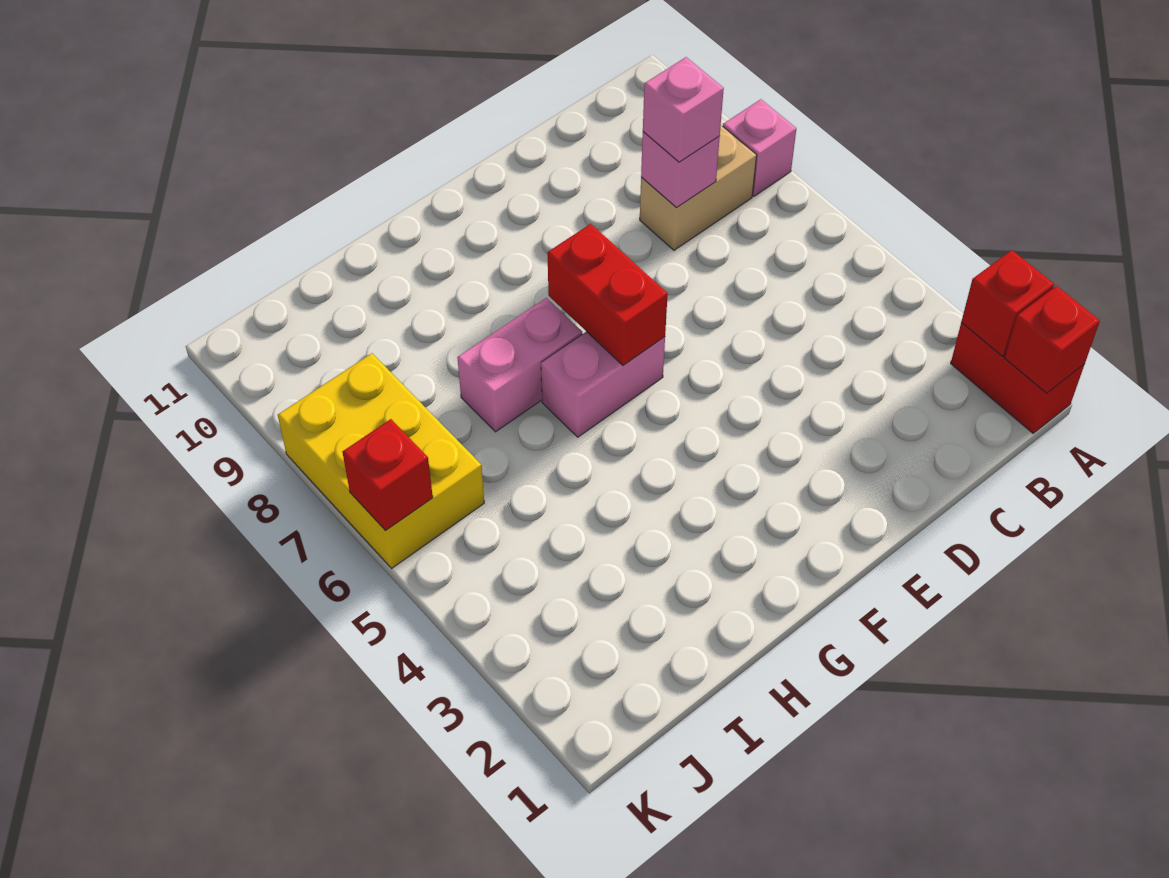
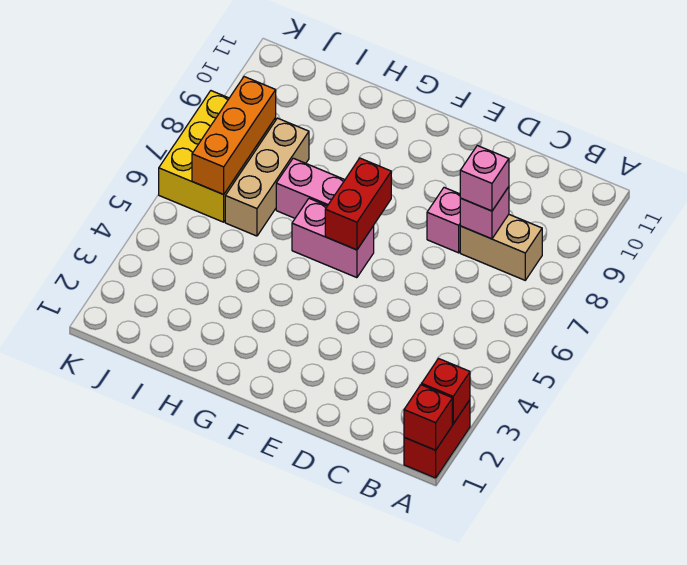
pink 1x1 brick [723,99,796,196] -> pink 1x1 brick moved to [427,188,460,253]
none -> tan 1x3 brick [225,118,309,236]
none -> orange 1x3 brick [192,77,276,194]
red 1x1 brick [342,419,433,531] -> none

